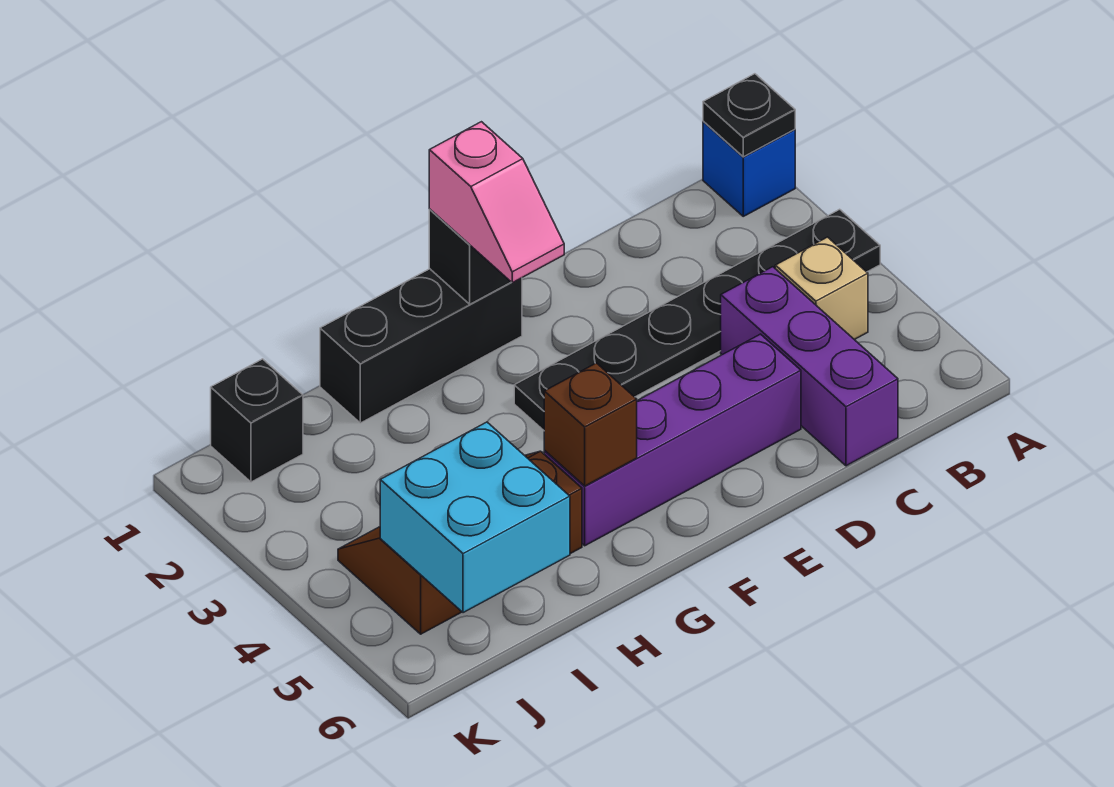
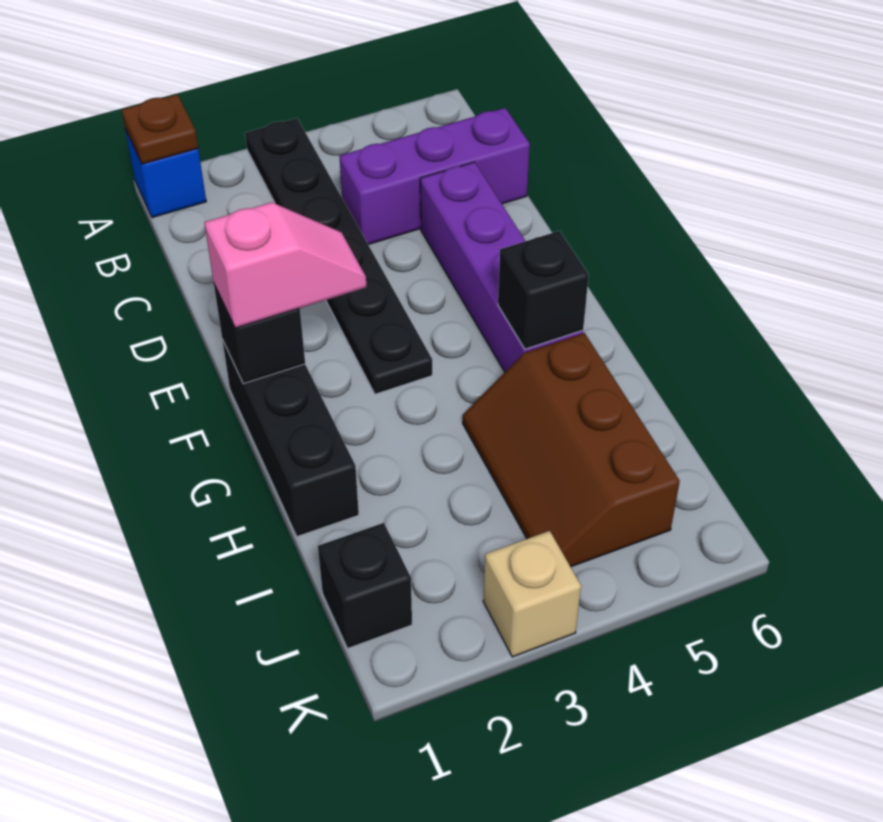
black 1x1 plate [703,74,795,157] -> brown 1x1 plate [122,94,198,164]
tan 1x1 brick [775,237,868,340] -> tan 1x1 brick moved to [483,531,581,657]
brown 1x1 brick [544,363,637,486] -> black 1x1 brick [498,231,589,349]
cyan 2x2 brick [380,422,570,613] -> none

